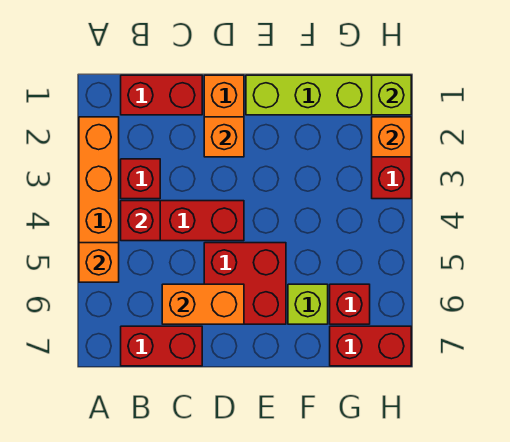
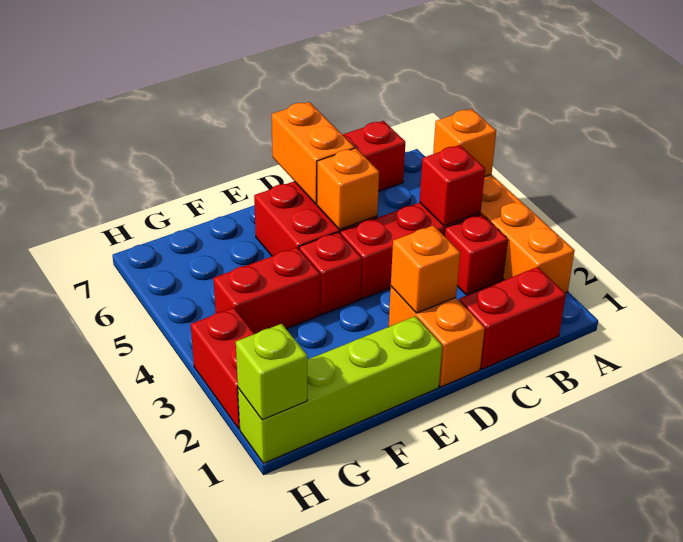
orange 1x2 brick [162,284,244,324] -> orange 1x2 brick turned to [272,102,355,204]
lime 1x1 brick [288,284,328,324] -> none
red 1x1 brick [330,284,370,324] -> red 1x1 brick moved to [299,232,362,315]
red 1x2 brick [330,326,411,366] -> red 1x2 brick moved to [213,247,320,334]
orange 1x1 brick [372,117,411,157] -> orange 1x1 brick moved to [317,148,379,229]

